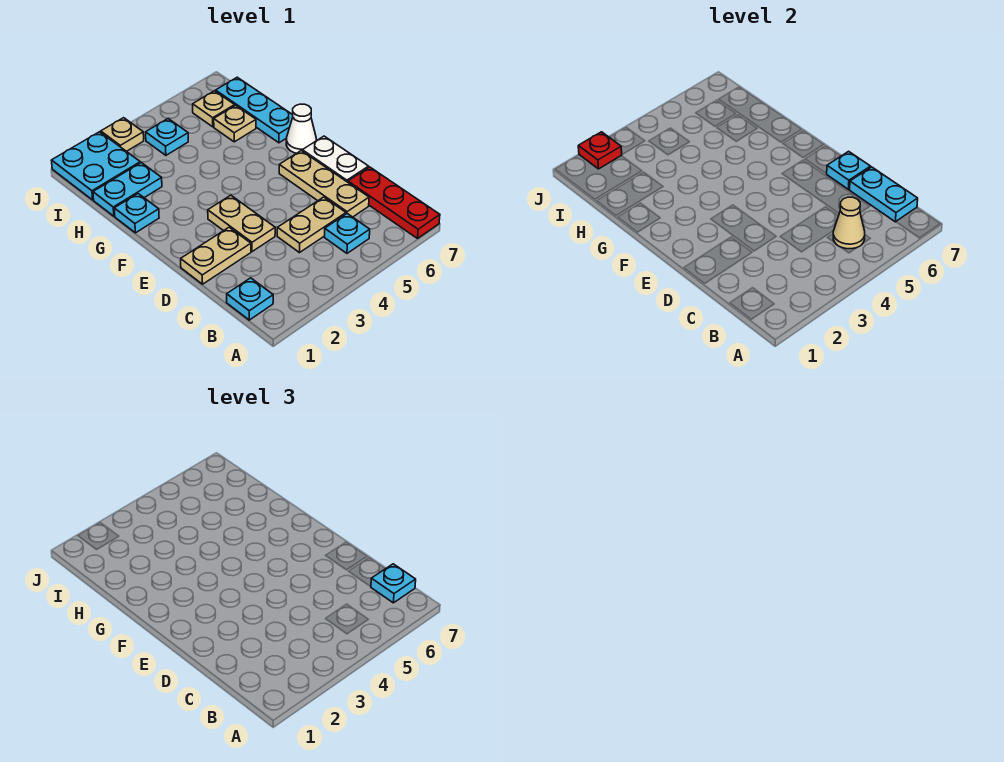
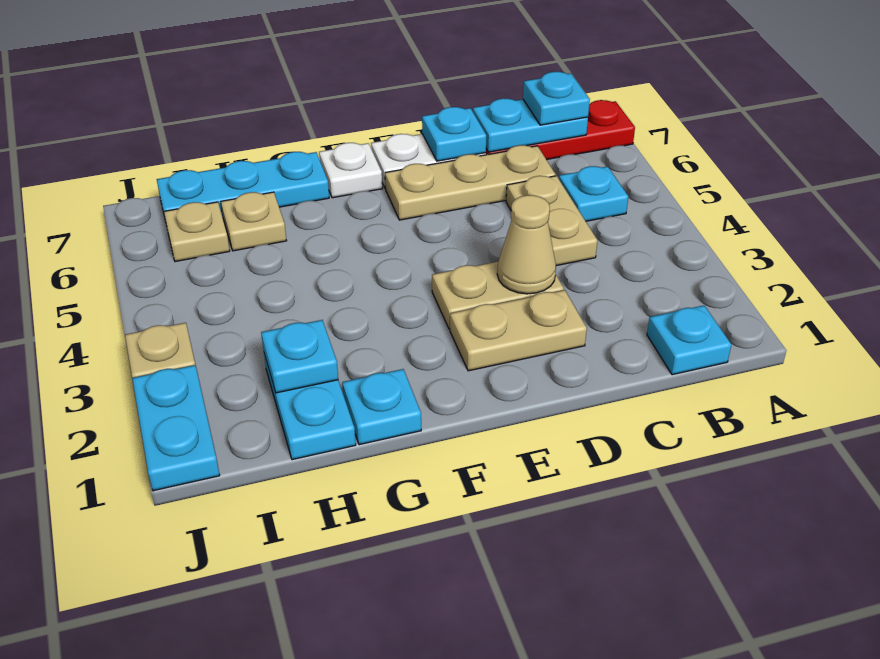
tan 1x1 cone [833,197,865,249] -> tan 1x1 cone moved to [497,195,556,294]
tan 1x2 plate [181,227,251,284] -> tan 1x2 plate turned to [450,290,587,371]
white 1x1 cone [286,104,316,153] -> white 1x1 plate [319,143,382,198]
cyan 2x2 plate [51,132,140,200] -> cyan 1x2 plate [132,365,220,491]
cyan 1x1 plate [146,119,188,155] -> cyan 1x1 plate moved to [261,320,338,393]
red 1x1 plate [578,132,622,169] -> none

